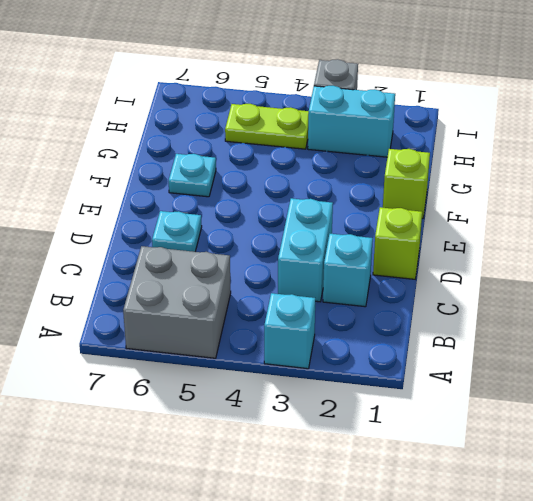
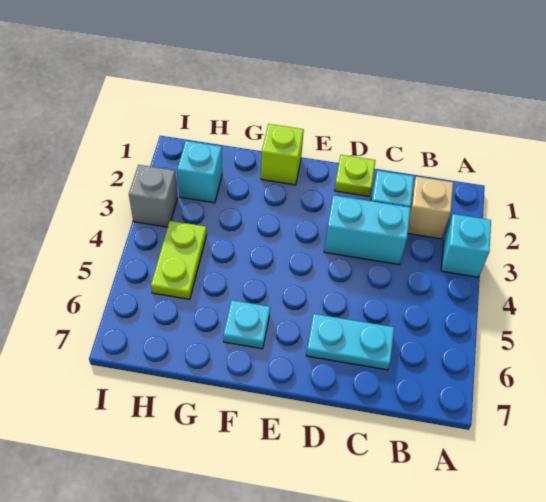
grey 2x2 brick [123,246,231,358] -> none
none -> tan 1x1 brick [408,177,453,239]
lime 1x1 brick [373,207,422,279] -> lime 1x1 plate [335,155,375,196]
cyan 1x1 plate [152,211,202,252] -> cyan 1x2 plate [306,314,394,370]
cyan 1x2 brick [308,86,395,157] -> cyan 1x1 brick [177,141,222,203]

